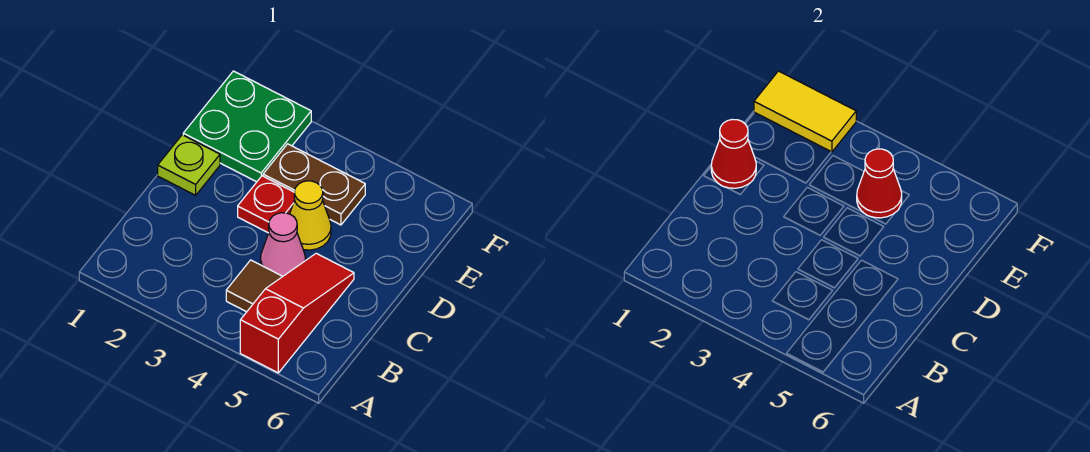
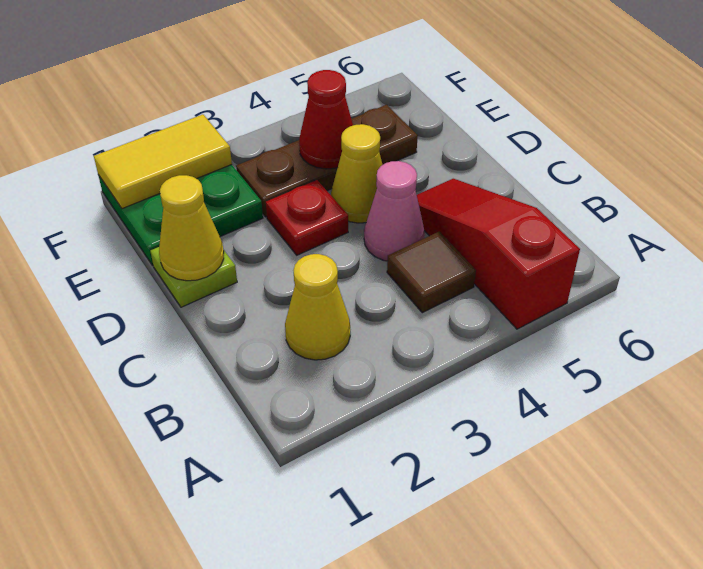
none -> yellow 1x1 cone [285,254,350,360]
red 1x1 cone [711,119,756,188] -> yellow 1x1 cone [159,175,224,281]
brown 1x2 plate [263,144,365,225] -> brown 1x3 plate [236,105,418,217]

